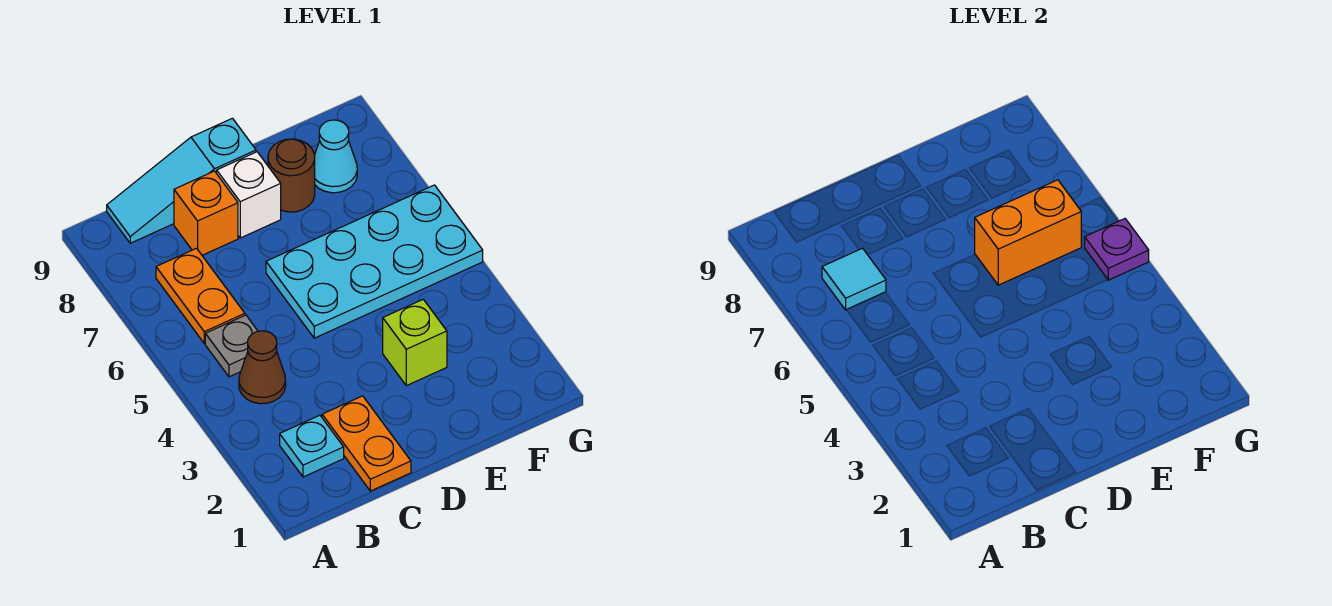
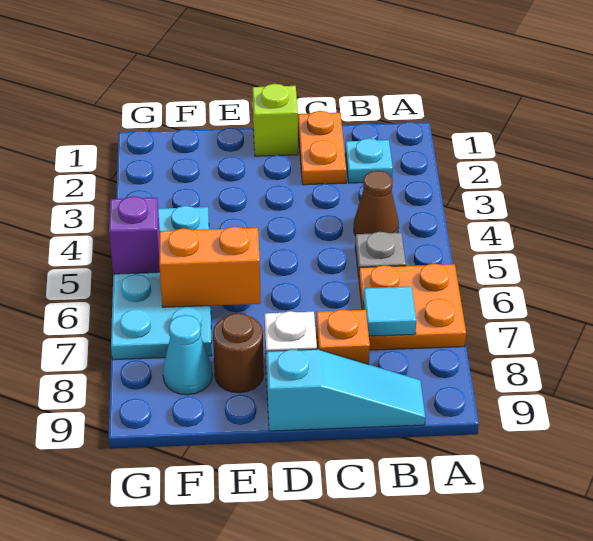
orange 1x2 plate [156,248,245,343] -> orange 2x2 plate [359,263,466,350]
cyan 2x4 plate [266,185,483,338] -> cyan 2x4 plate turned to [111,206,212,360]
lime 1x1 brick [383,300,447,386] -> lime 1x1 brick moved to [252,84,298,156]
purple 1x1 plate [1085,219,1149,280] -> purple 1x1 brick [109,196,160,274]

